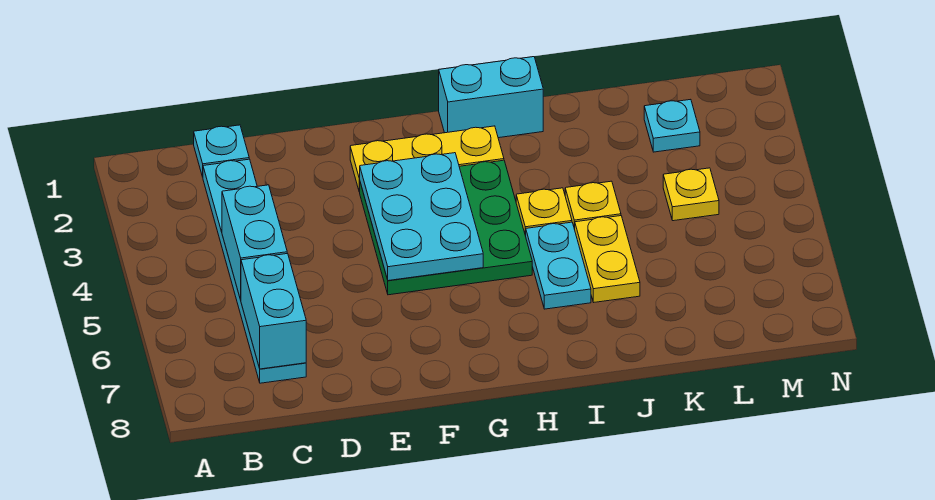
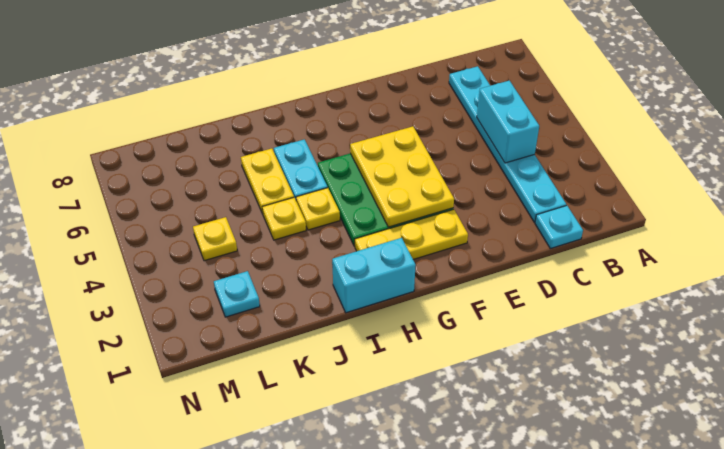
cyan 1x2 brick [241,254,306,369] -> none
cyan 2x3 plate [359,153,483,281] -> yellow 2x3 plate [350,126,454,227]

